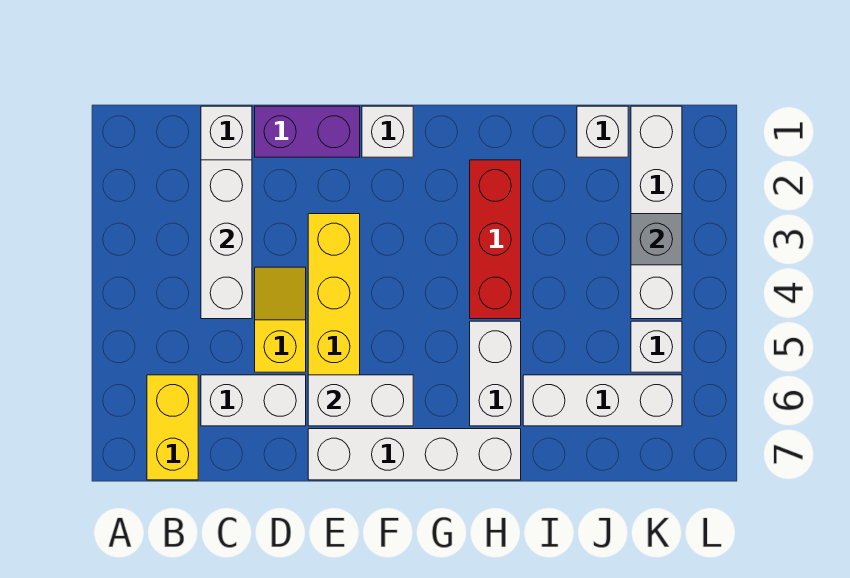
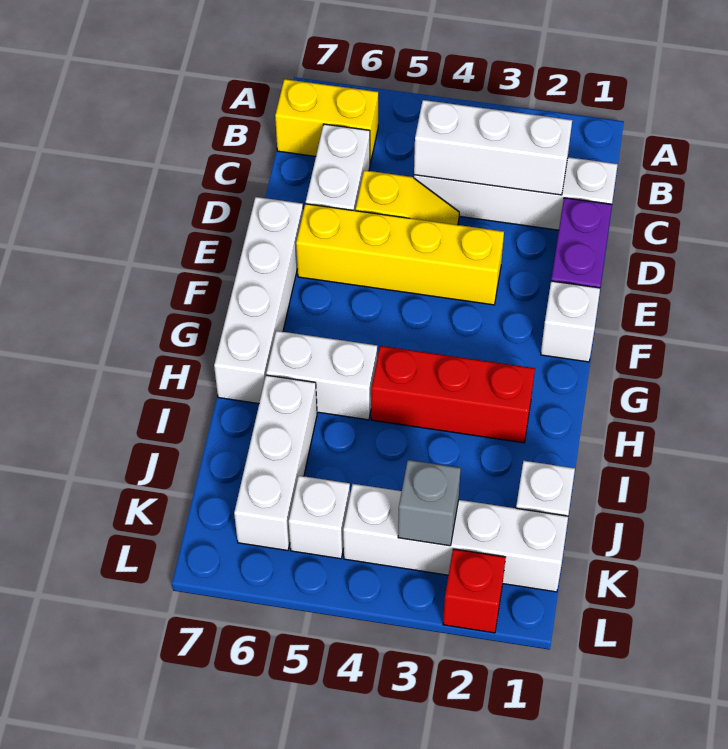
white 1x2 brick [308,375,413,426] -> none
none -> red 1x1 brick [443,549,506,633]

